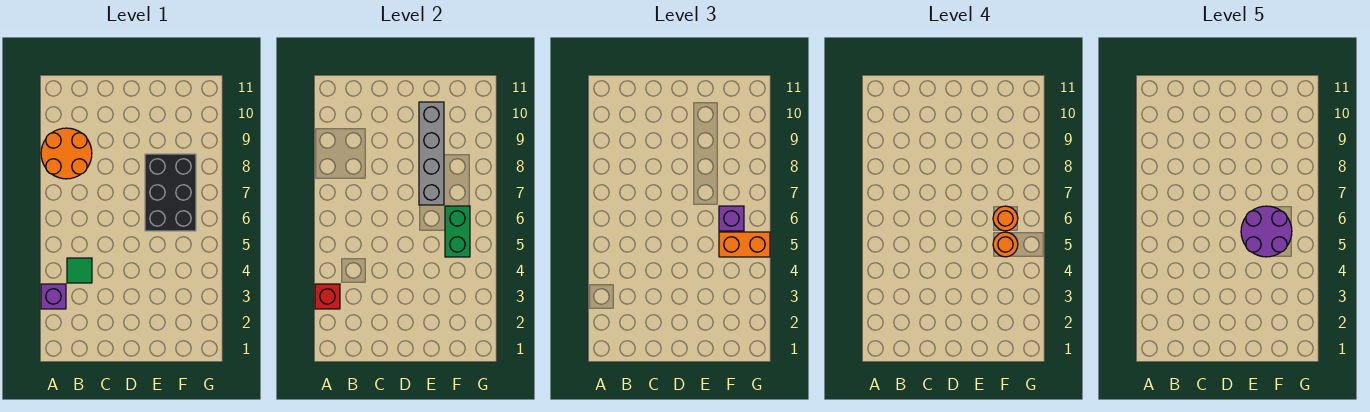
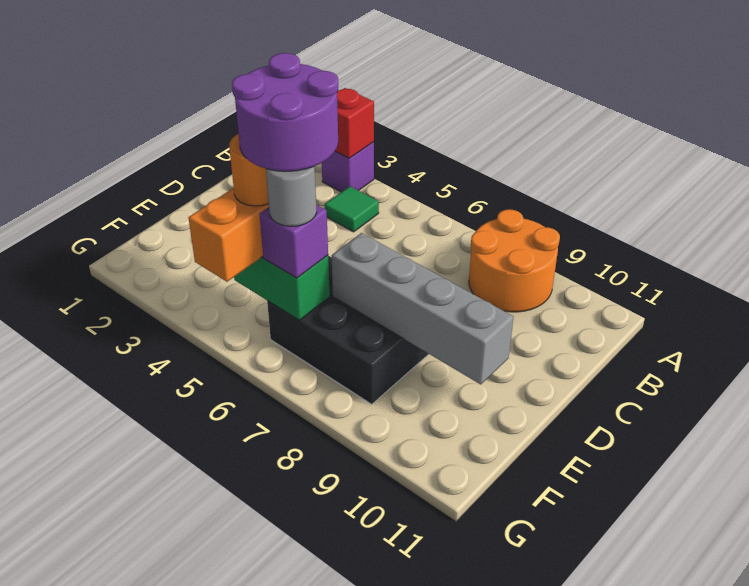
orange 1x1 round brick [993,206,1018,231] -> grey 1x1 round brick [266,166,317,226]

